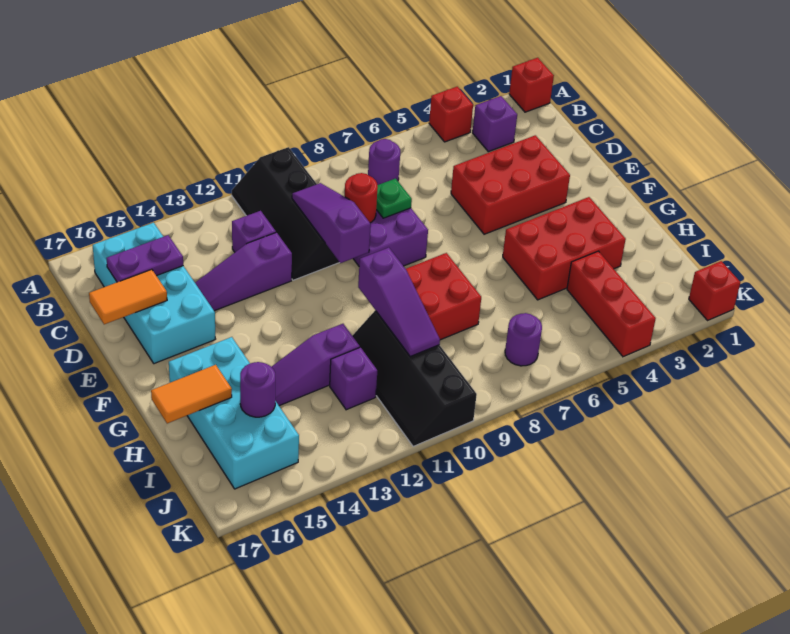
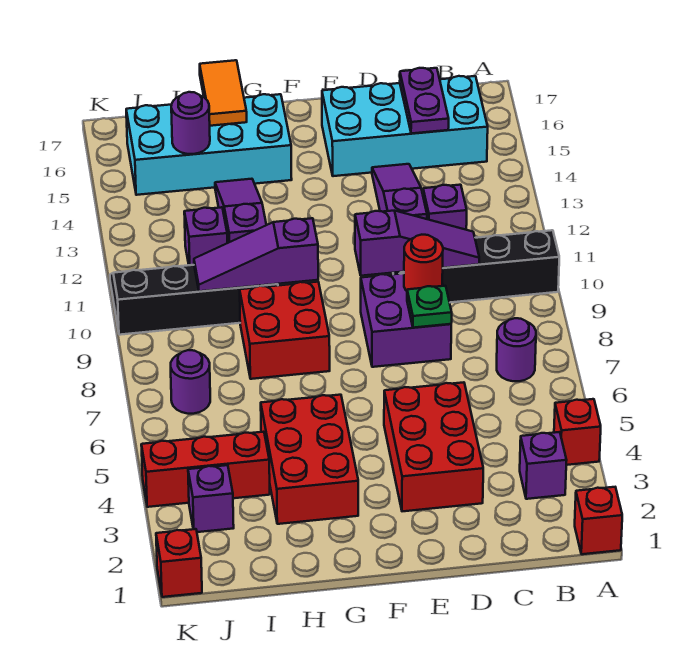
orange 1x2 tile [89,269,167,324] -> none
none -> purple 1x1 brick [188,465,234,532]

